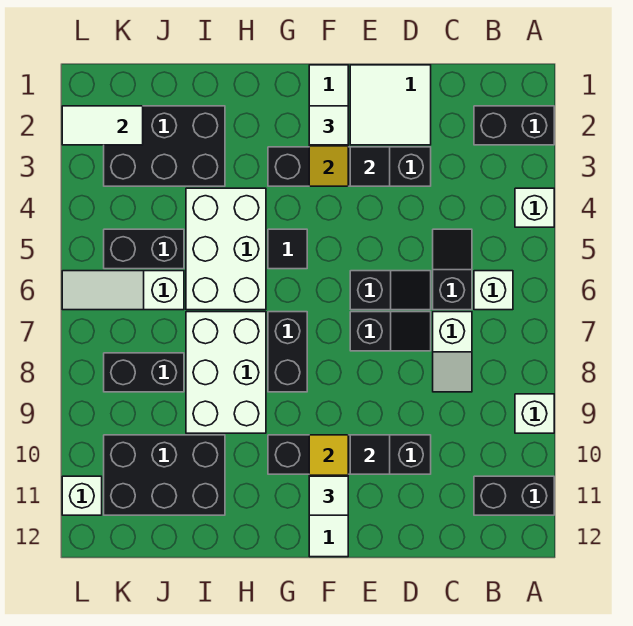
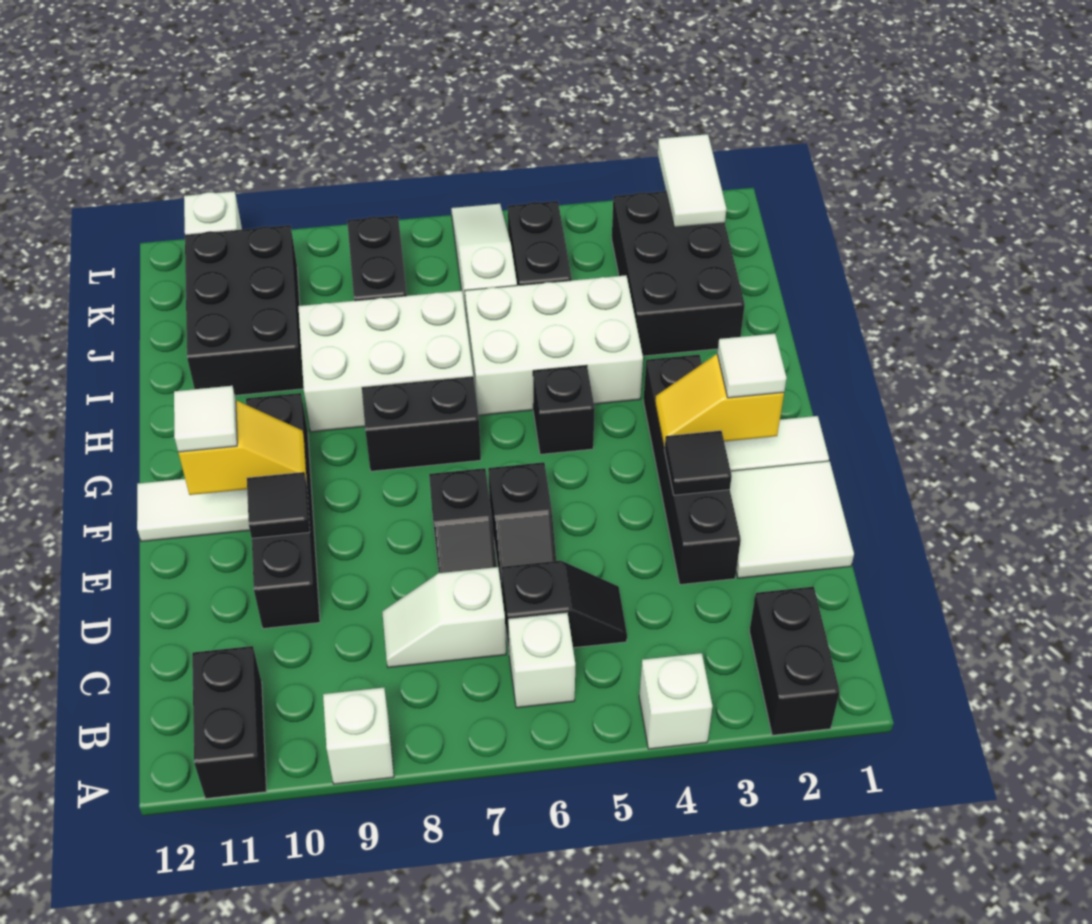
black 1x1 tile [268,229,307,269] -> black 1x1 brick [533,365,595,454]

